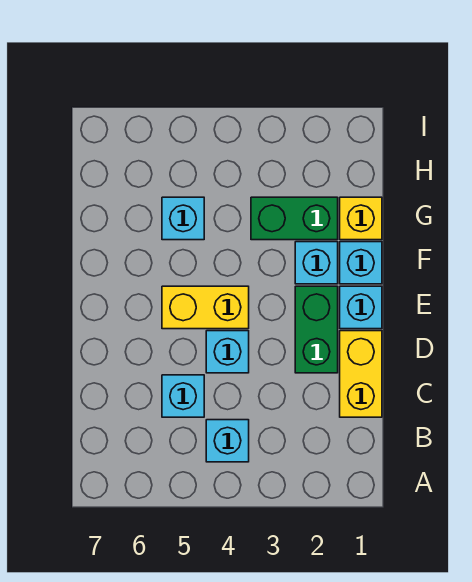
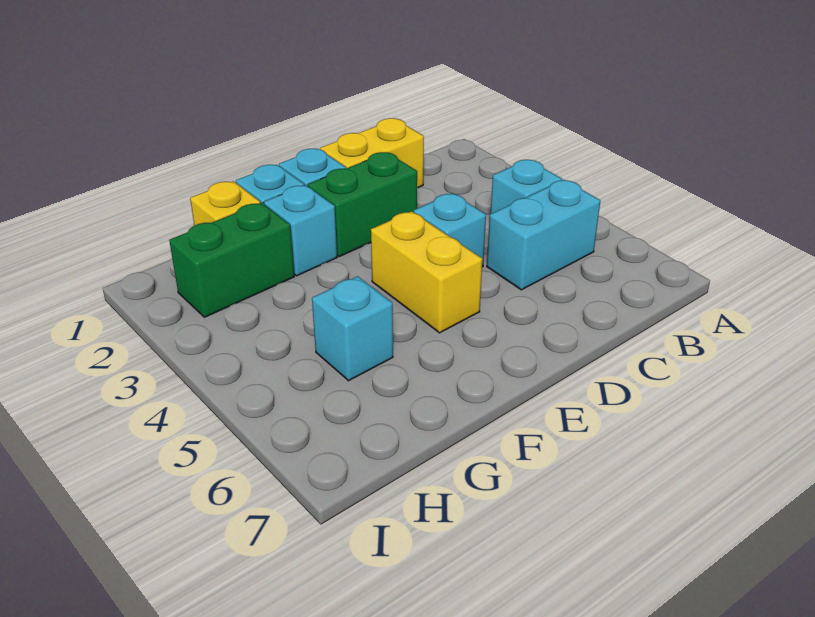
cyan 1x1 brick [162,375,204,417] -> cyan 1x2 brick [487,180,600,290]
green 1x2 brick [251,197,338,240] -> green 1x2 brick turned to [169,203,294,317]

